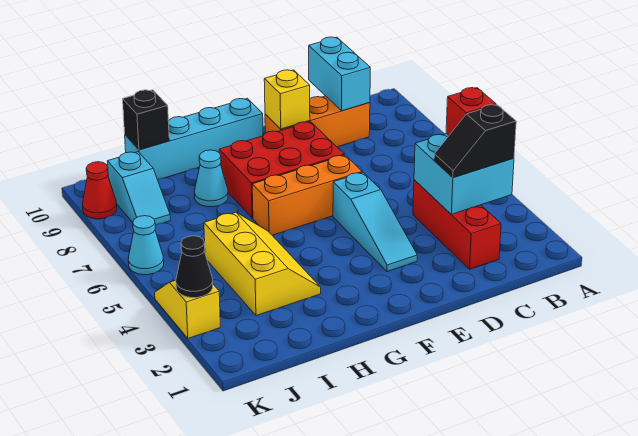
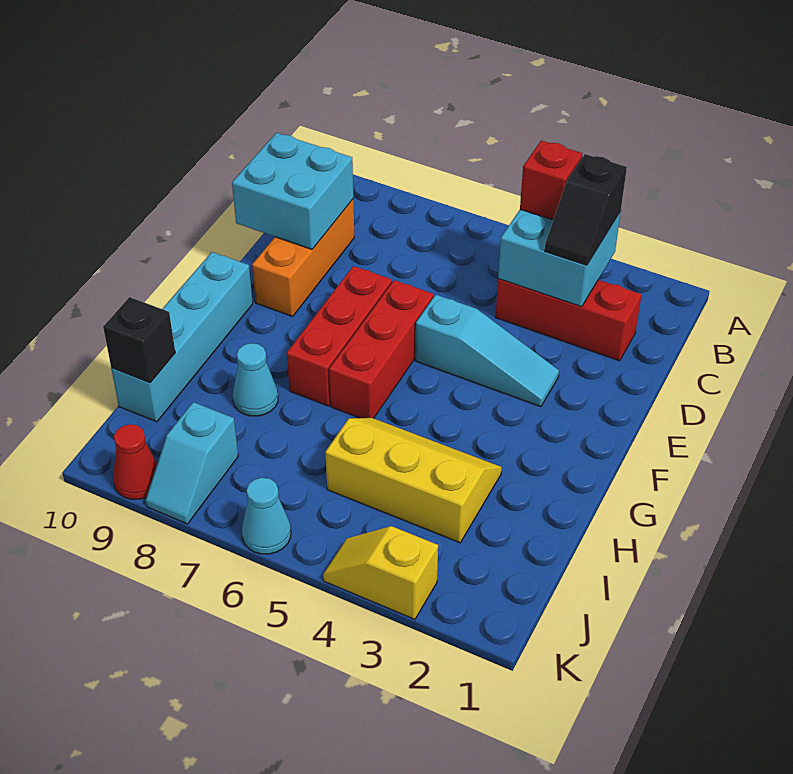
cyan 1x2 brick [309,37,370,111] -> cyan 2x2 brick [232,133,353,249]
orange 1x3 brick [252,155,362,235] -> red 1x3 brick [329,280,434,418]
red 2x3 brick [219,122,344,218] -> red 1x3 brick [287,266,392,406]
yellow 1x1 brick [264,70,310,129] -> none
cyan 1x2 slope [107,152,170,225] -> cyan 1x2 slope turned to [146,402,238,524]
black 1x1 cone [176,236,213,298] -> none

